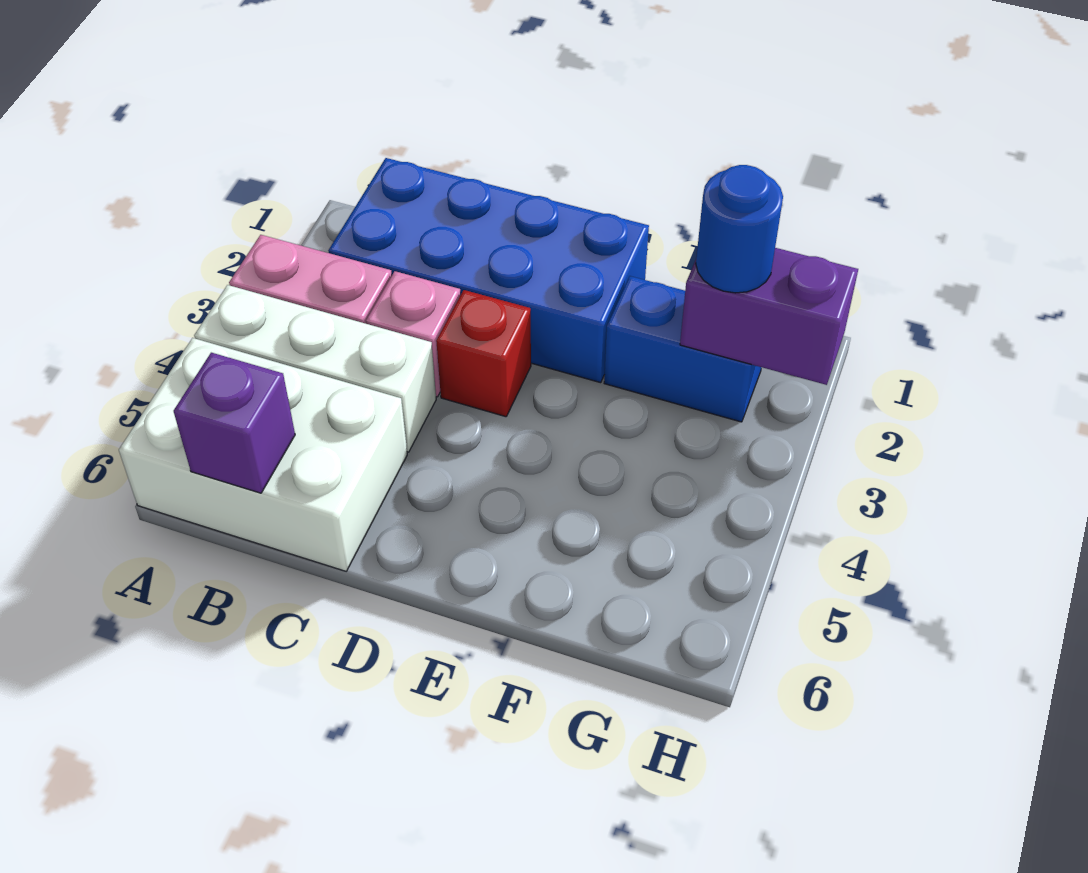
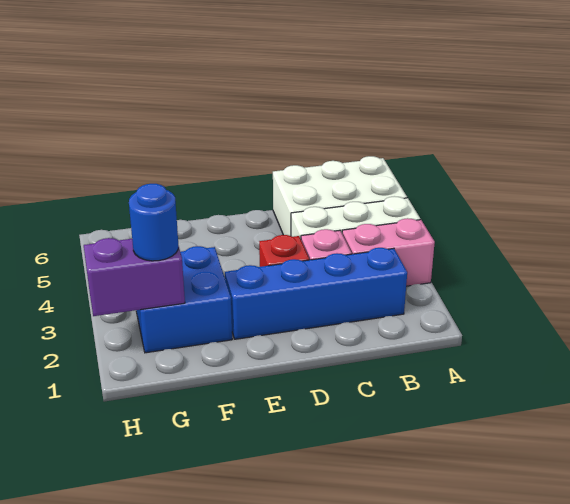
blue 2x4 brick [328,158,649,383] -> blue 1x4 brick [225,248,407,339]
purple 1x1 brick [174,353,295,493] -> none
blue 1x2 brick [604,276,761,422] -> blue 2x2 brick [136,246,232,353]

